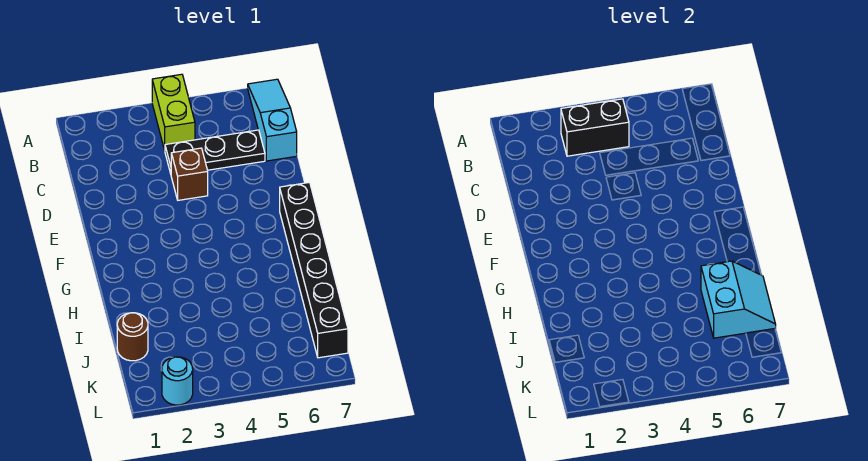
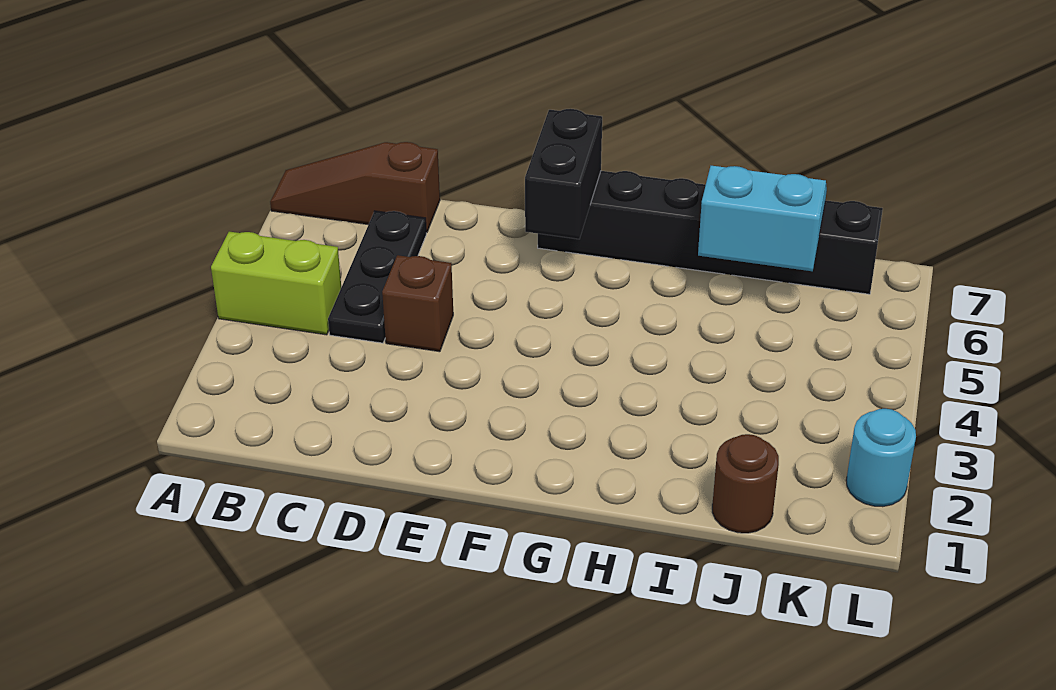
cyan 1x3 slope [248,79,297,161] -> brown 1x3 slope [270,142,440,233]
black 1x2 brick [561,99,629,156] -> black 1x2 brick moved to [525,109,602,239]

